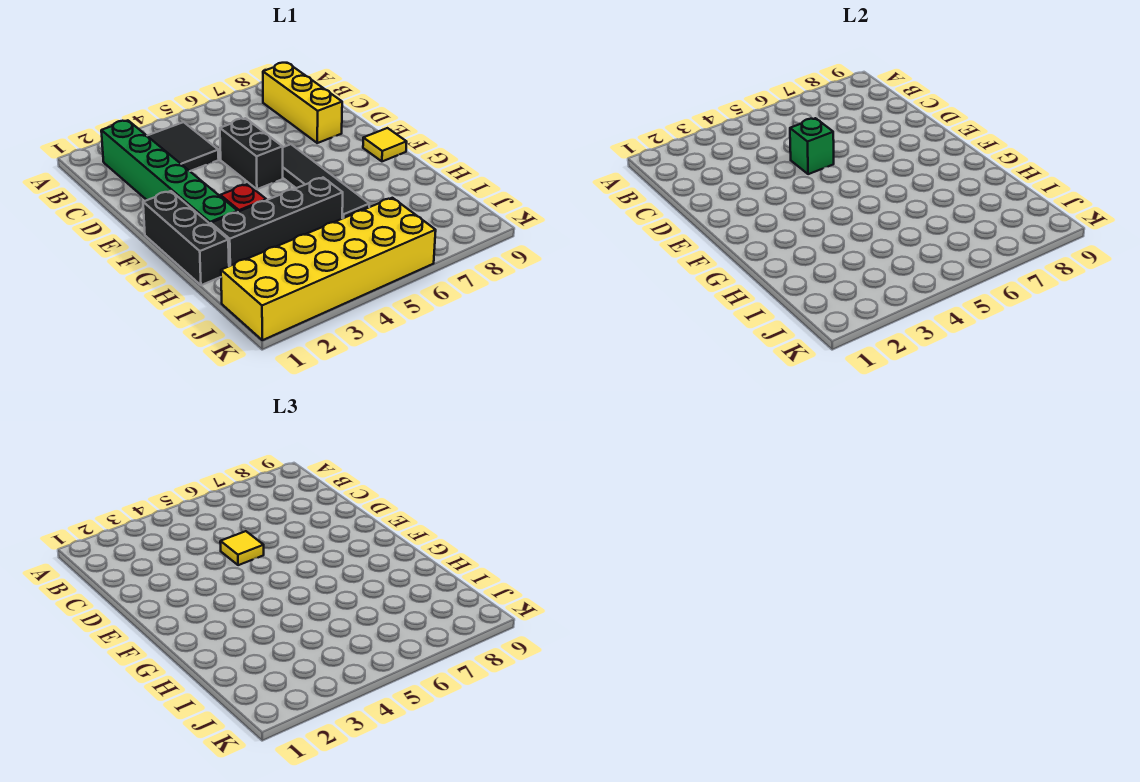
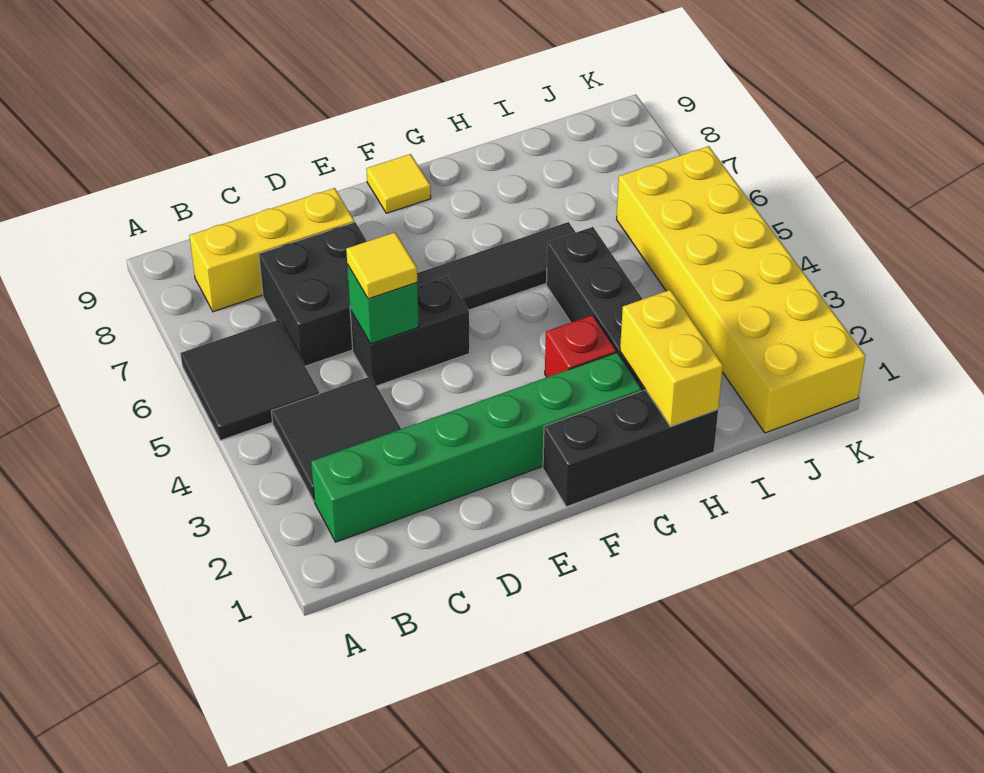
none -> black 2x2 tile [181,320,319,440]
none -> black 2x2 brick [259,222,367,366]
none -> yellow 1x2 brick [620,290,723,427]

